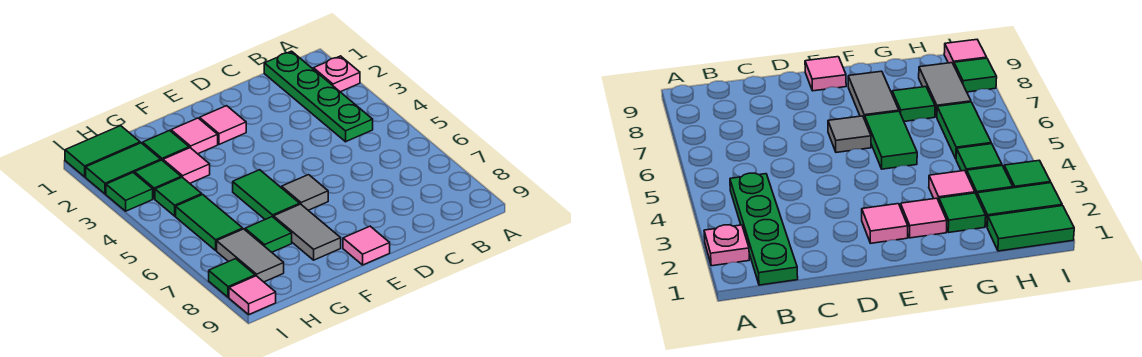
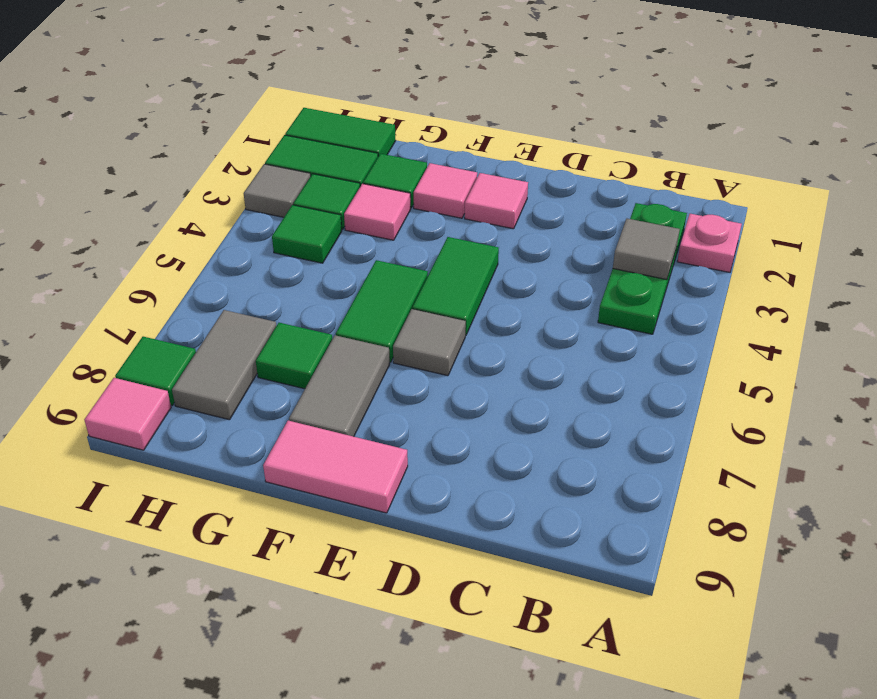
green 1x4 plate [264,51,373,142] -> green 1x3 plate [598,203,687,334]
none -> grey 1x1 tile [613,219,680,280]
pink 1x1 tile [343,226,390,265] -> pink 1x2 tile [263,421,408,513]
green 1x2 tile [176,195,243,250] -> green 1x2 tile moved to [413,237,499,335]
green 1x1 tile [106,173,153,211] -> grey 1x1 tile [244,164,311,217]

